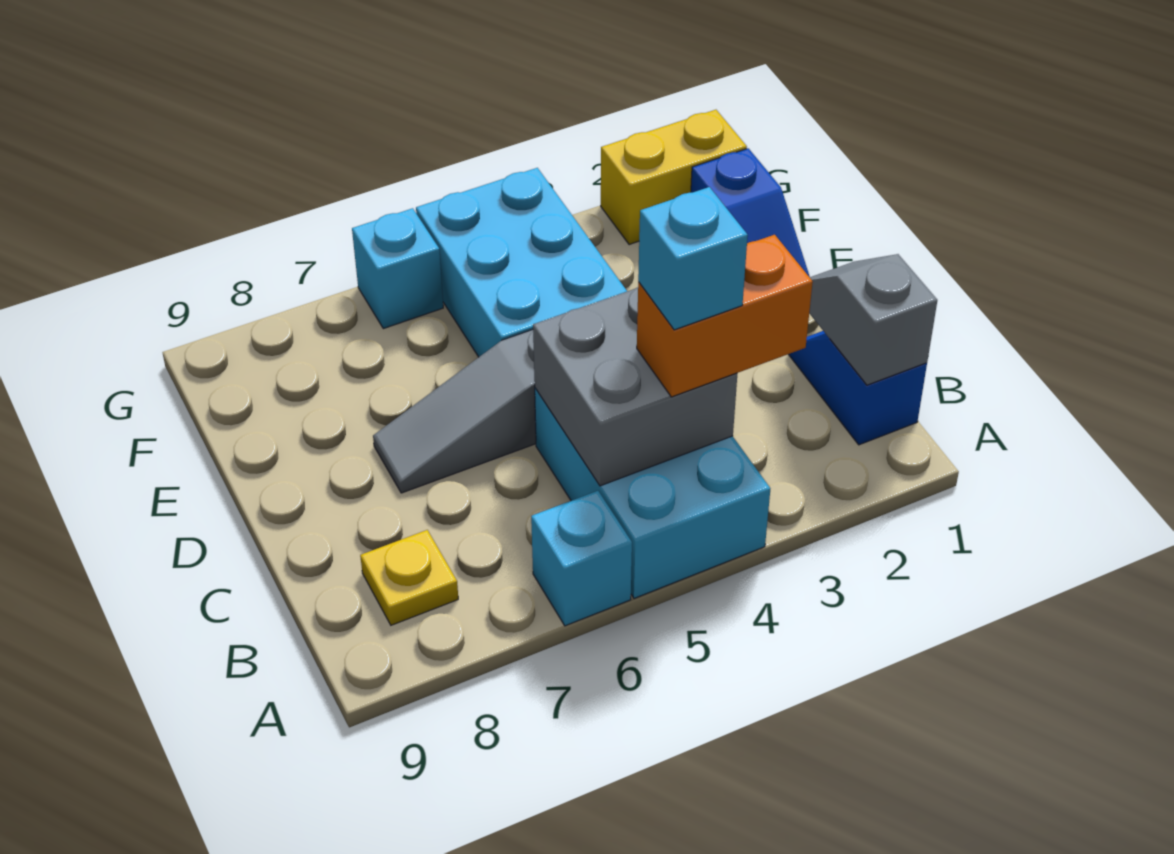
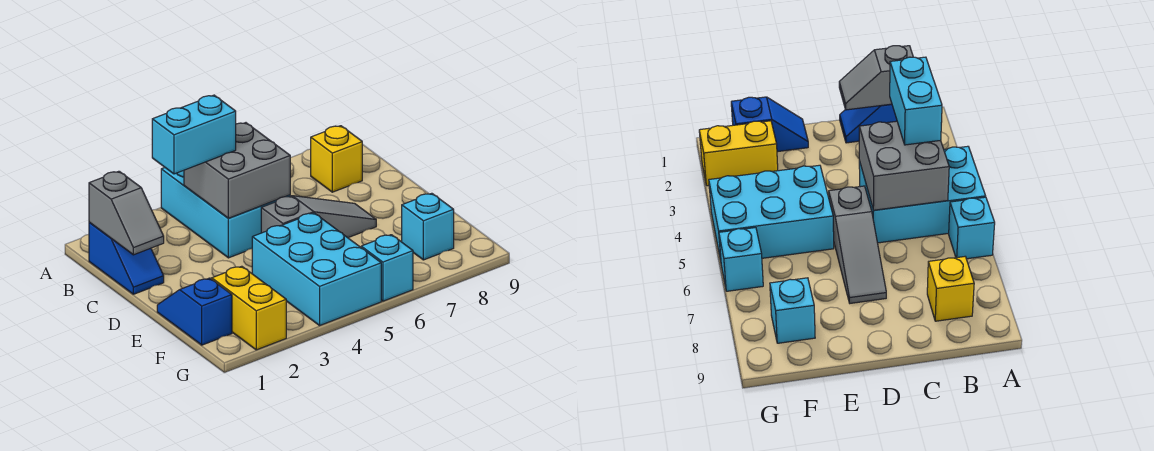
orange 1x2 brick [637,235,813,397] -> cyan 1x2 brick [152,95,236,174]
cyan 1x1 brick [638,187,748,330] -> cyan 1x1 brick moved to [402,193,454,260]
yellow 1x1 plate [360,530,458,625] -> yellow 1x1 brick [311,126,362,192]
yellow 1x2 brick [601,110,747,245] -> yellow 1x2 brick turned to [212,266,286,350]

